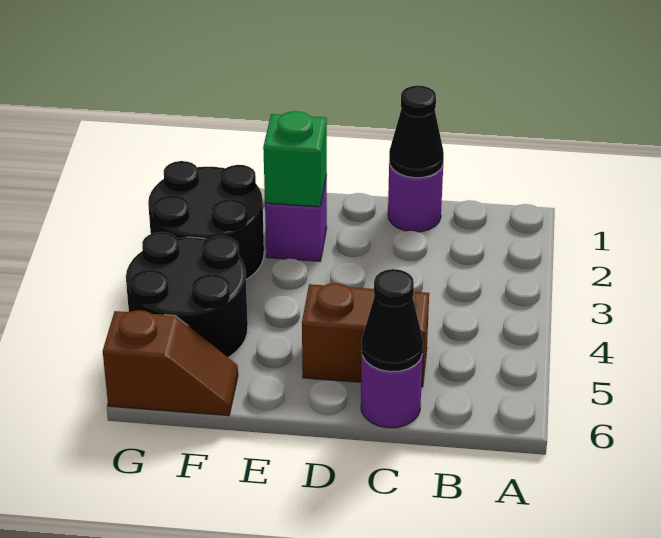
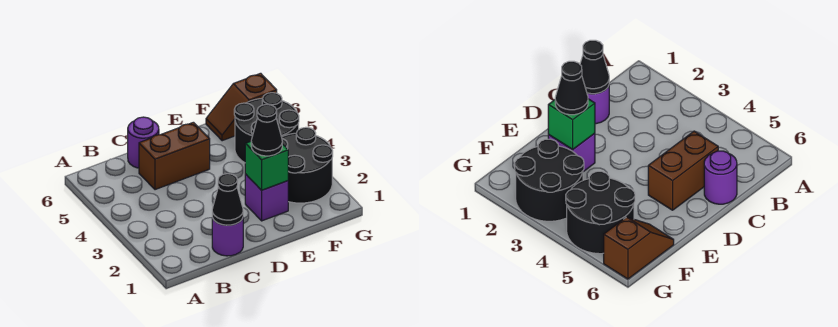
black 1x1 cone [362,269,423,372] -> black 1x1 cone moved to [251,104,282,156]

